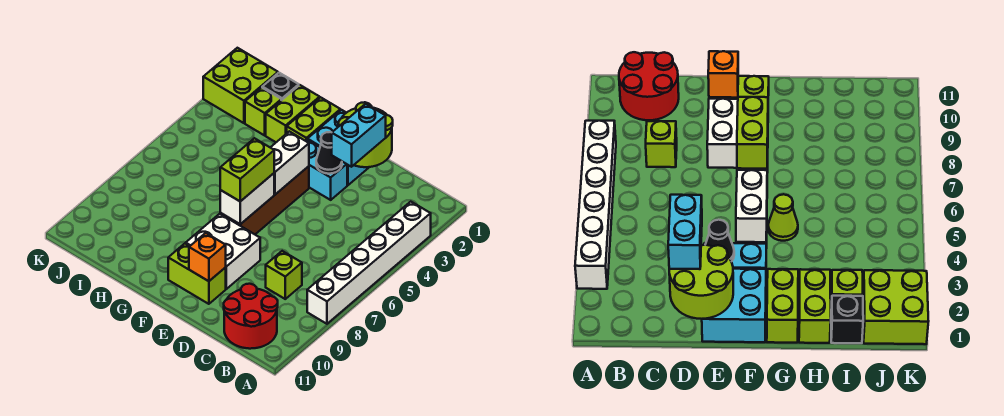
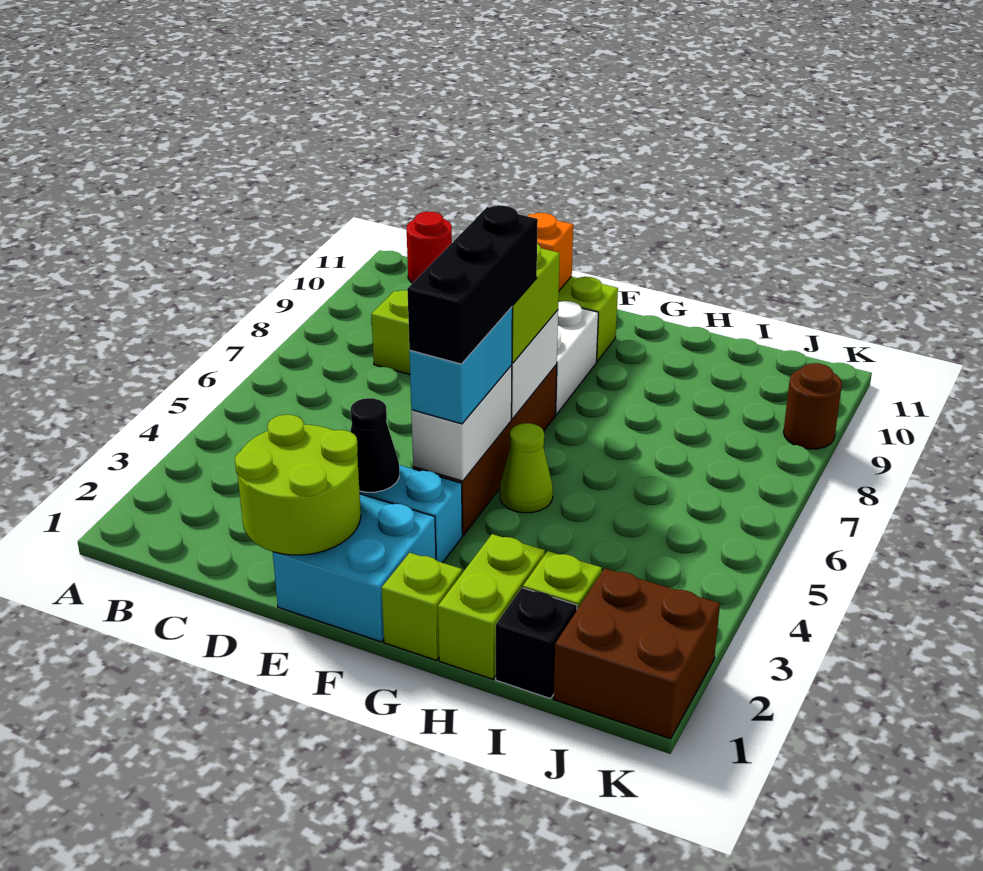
white 1x6 brick [307,202,431,324] -> none
red 2x2 round brick [224,284,278,349] -> red 1x1 round brick [407,212,452,283]
cyan 1x2 brick [332,104,386,167] -> cyan 1x2 brick moved to [409,307,512,424]
none -> black 1x3 brick [407,206,538,364]
lime 1x2 brick [287,97,340,140] -> lime 1x1 brick [382,553,462,660]
lime 2x2 brick [203,48,278,123] -> brown 2x2 brick [554,568,720,739]
none -> brown 1x1 round brick [784,363,842,449]

